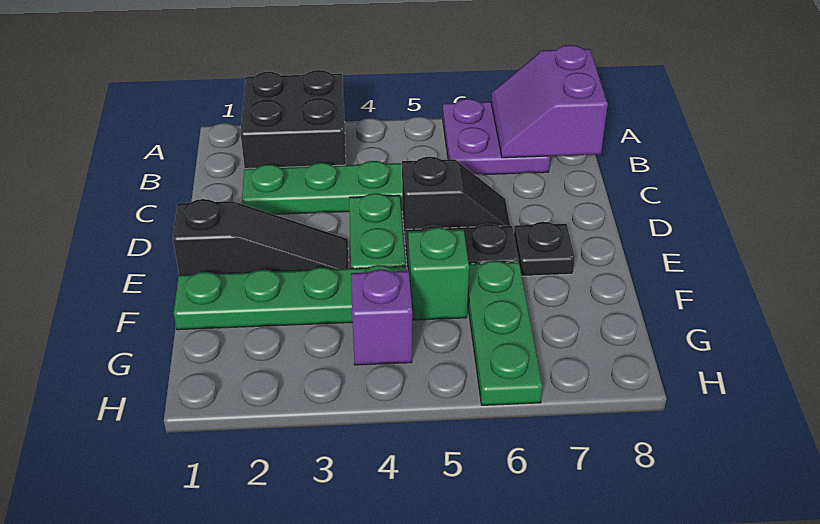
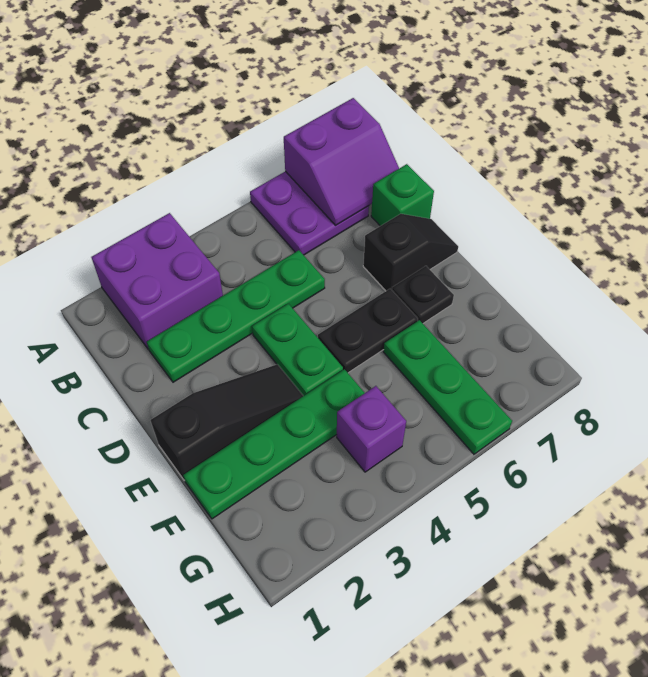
black 2x2 brick [241,70,346,169] -> purple 2x2 brick [92,213,223,349]
purple 2x2 slope [491,45,608,158] -> purple 2x2 slope turned to [284,98,399,225]
black 1x2 slope [402,157,510,237] -> black 1x2 slope moved to [363,214,458,291]
green 1x1 brick [408,228,469,320] -> green 1x1 brick moved to [371,164,434,226]

